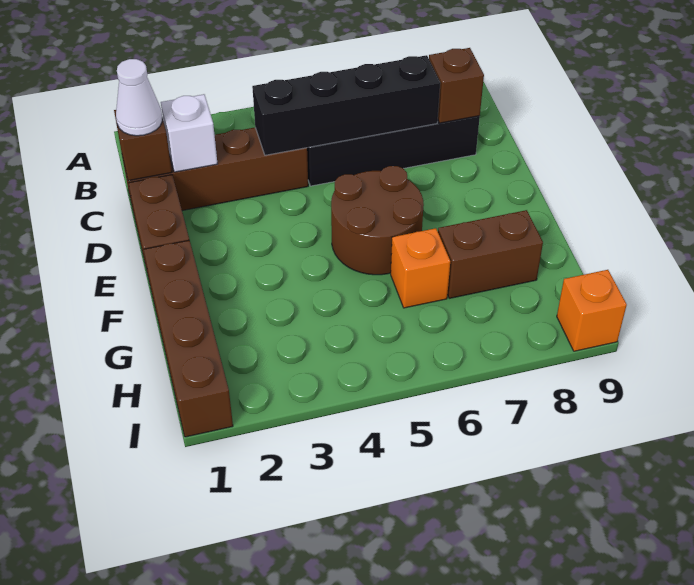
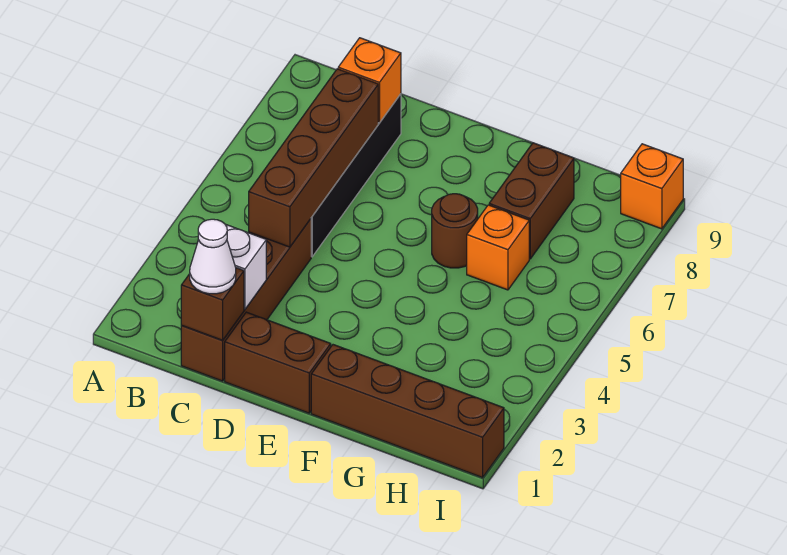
black 1x4 brick [252,55,440,155] -> brown 1x4 brick [249,69,378,247]
brown 1x1 brick [429,48,484,123] -> orange 1x1 brick [338,38,401,123]
brown 2x2 round brick [331,166,424,275] -> brown 1x1 round brick [432,194,478,268]

